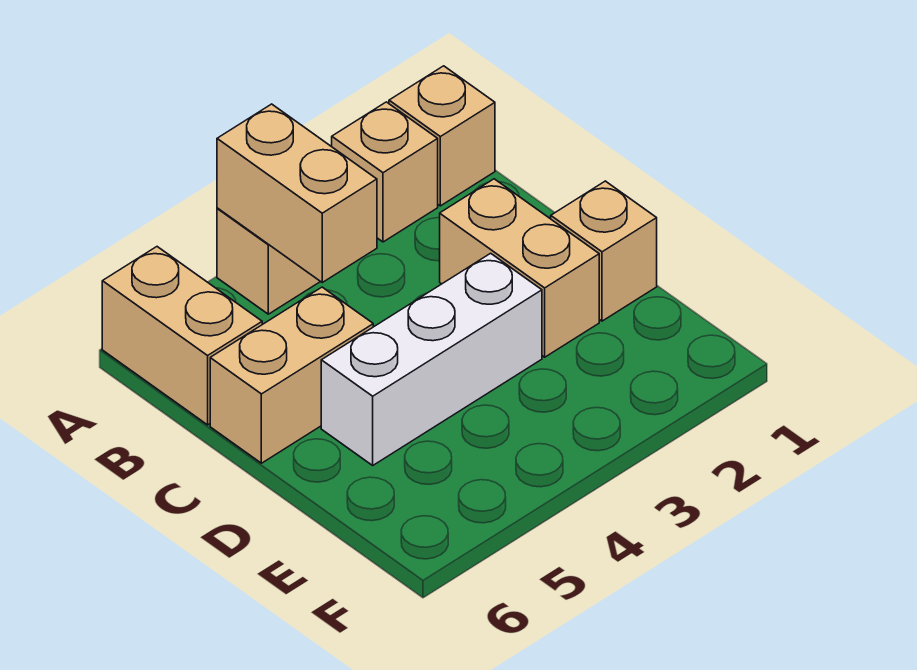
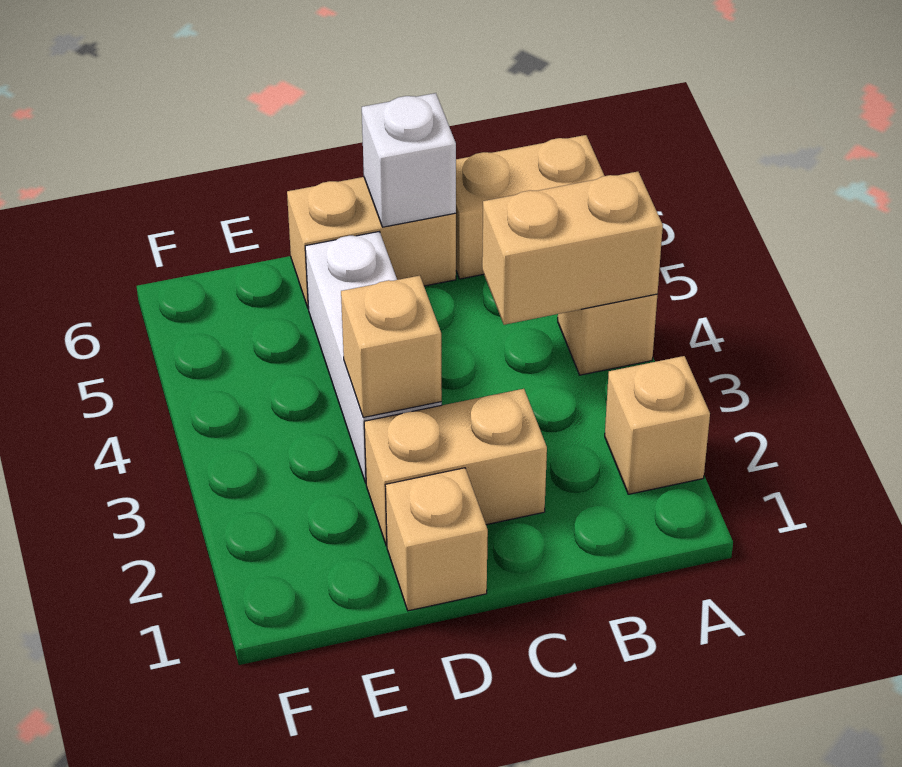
tan 1x1 brick [389,66,495,206] -> tan 1x1 brick moved to [341,276,442,417]
tan 1x2 brick [210,287,373,463] -> tan 1x2 brick turned to [287,177,456,309]
none -> white 1x1 brick [362,93,456,227]

